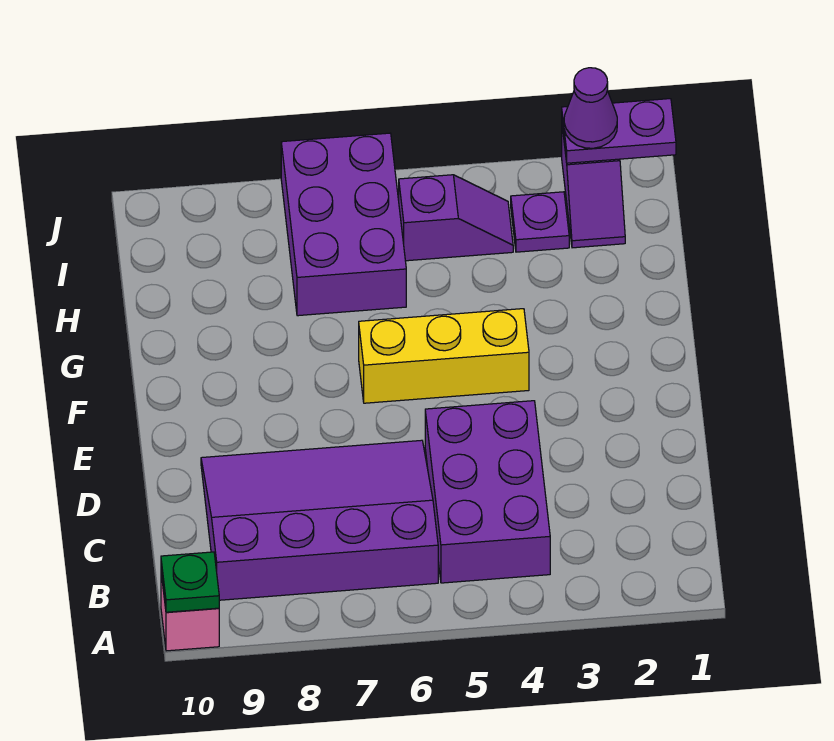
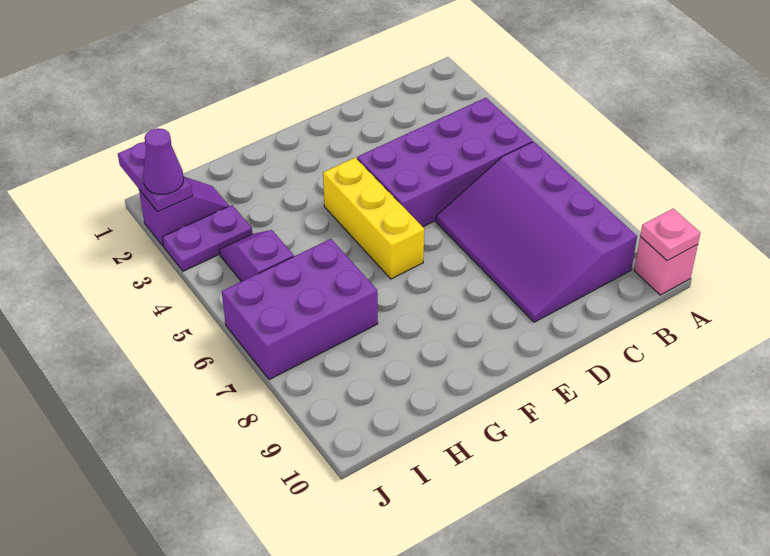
green 1x1 plate [161,552,219,612] -> pink 1x1 plate [640,209,700,261]
purple 2x3 brick [425,401,550,583] -> purple 2x4 brick [357,98,533,227]
purple 1x1 plate [511,192,569,252] -> purple 1x2 plate [162,205,252,271]

